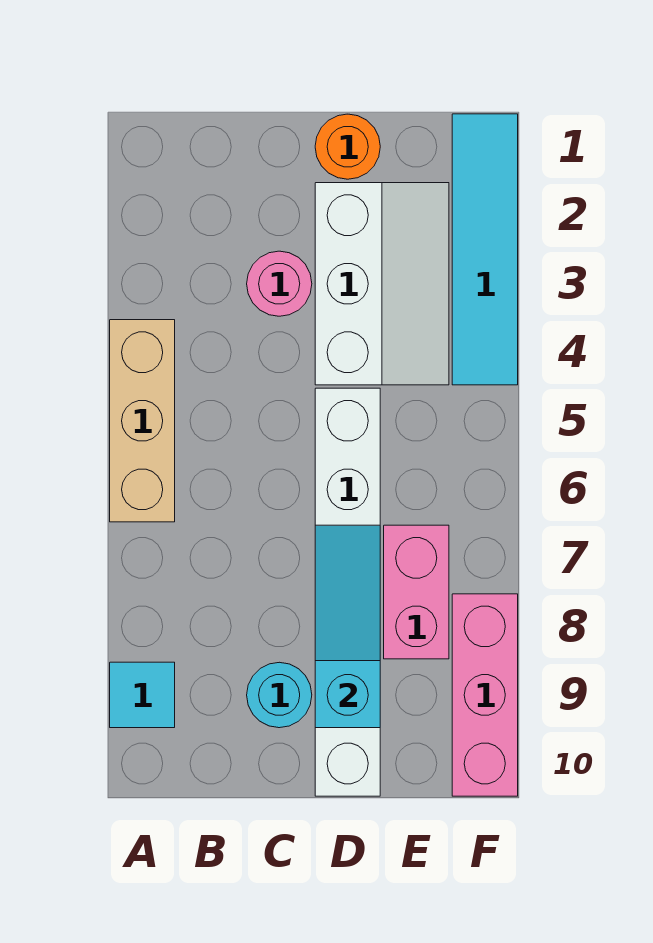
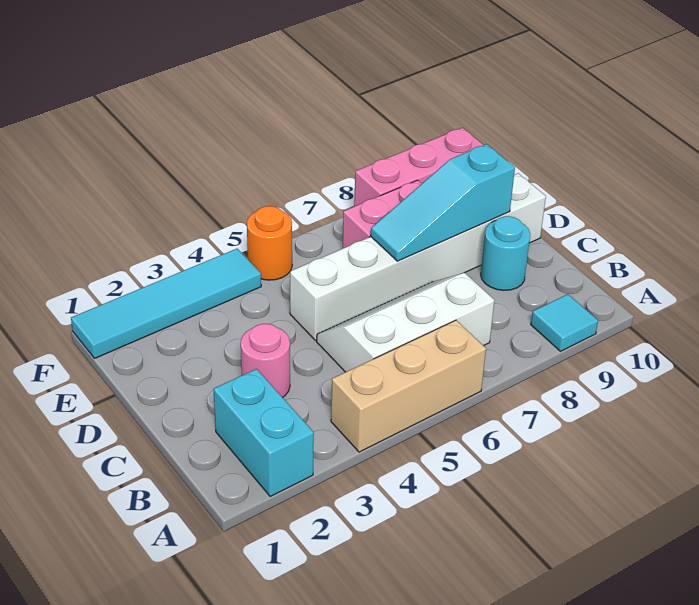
none -> cyan 1x2 brick [214,369,314,496]
orange 1x1 round brick [315,114,380,179] -> orange 1x1 round brick moved to [247,206,292,280]
white 2x3 slope [315,183,449,385] -> white 2x3 slope moved to [317,273,494,372]

